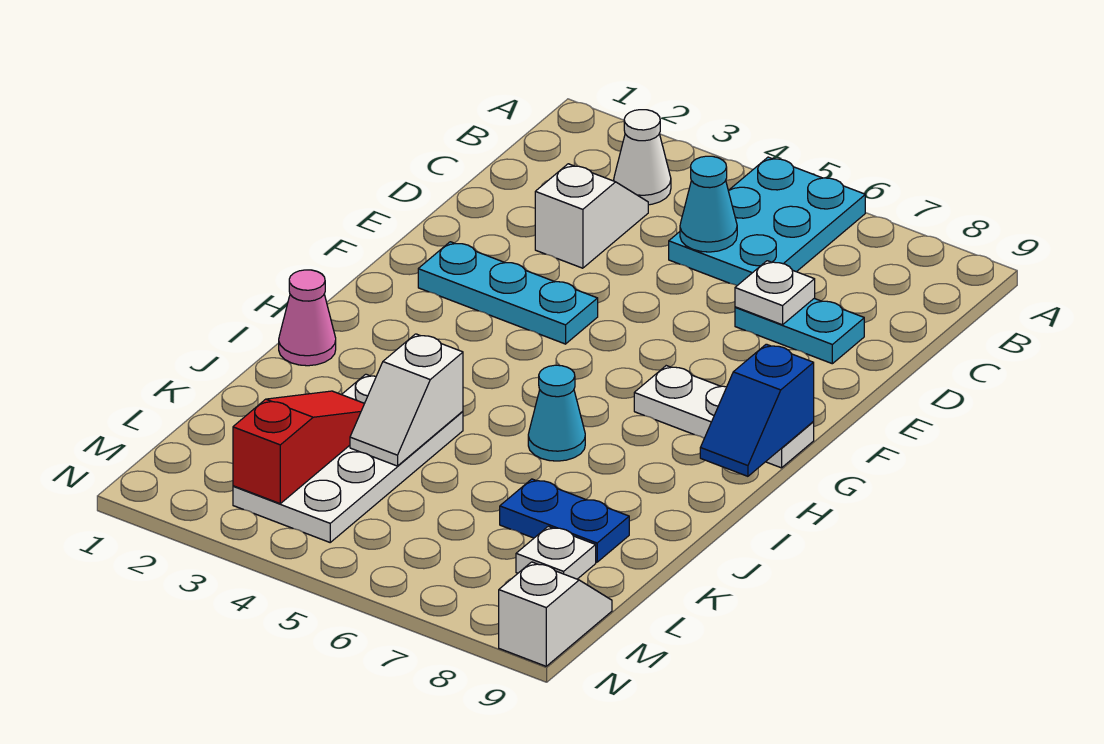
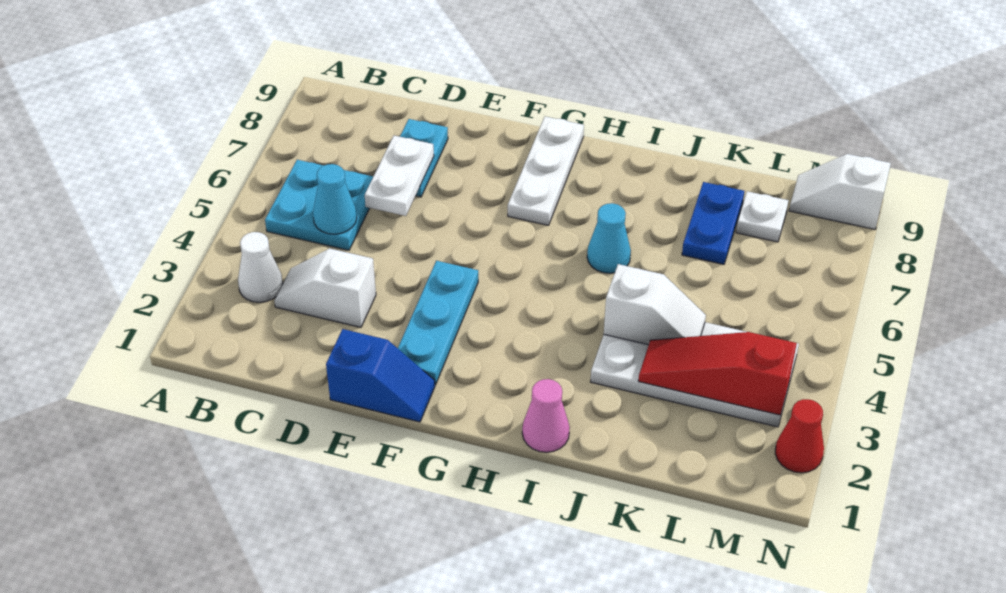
cyan 2x3 plate [669,157,865,286] -> cyan 2x2 plate [265,160,373,250]
white 1x1 plate [735,261,815,325] -> white 1x2 plate [365,136,434,216]
blue 1x2 slope [700,344,814,476] -> blue 1x2 slope moved to [326,329,435,422]
none -> red 1x1 cone [775,399,824,473]

